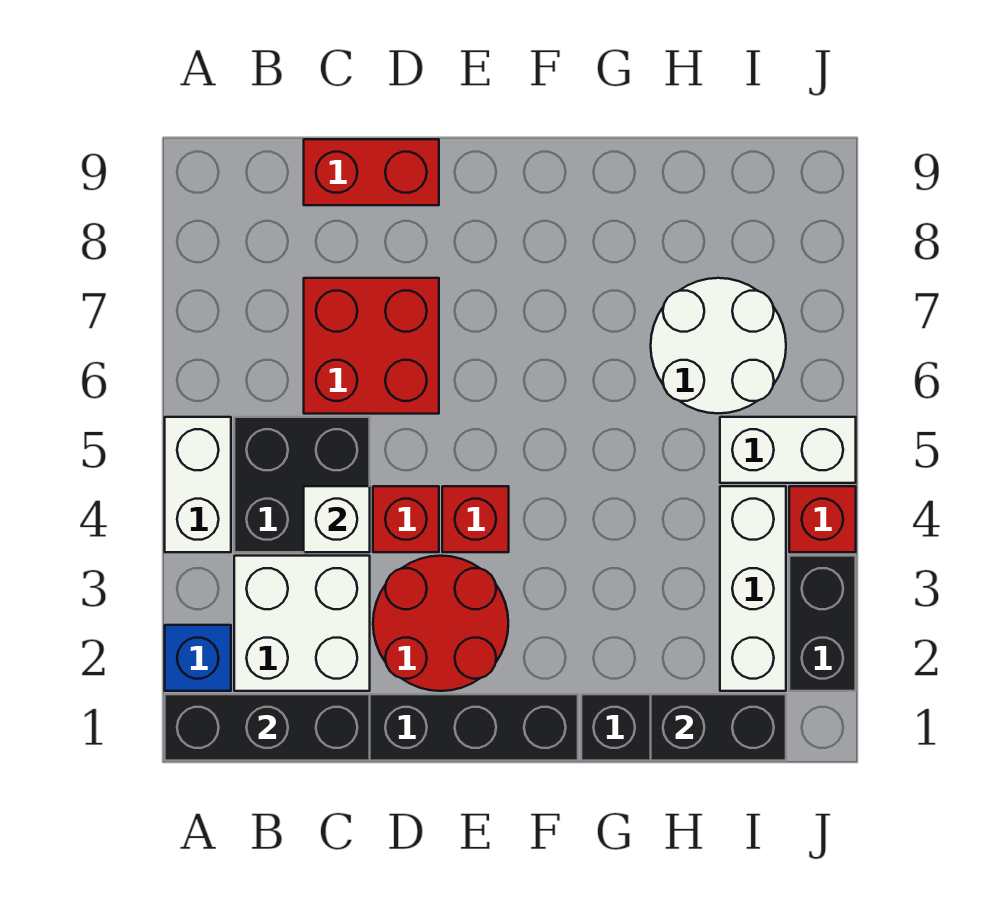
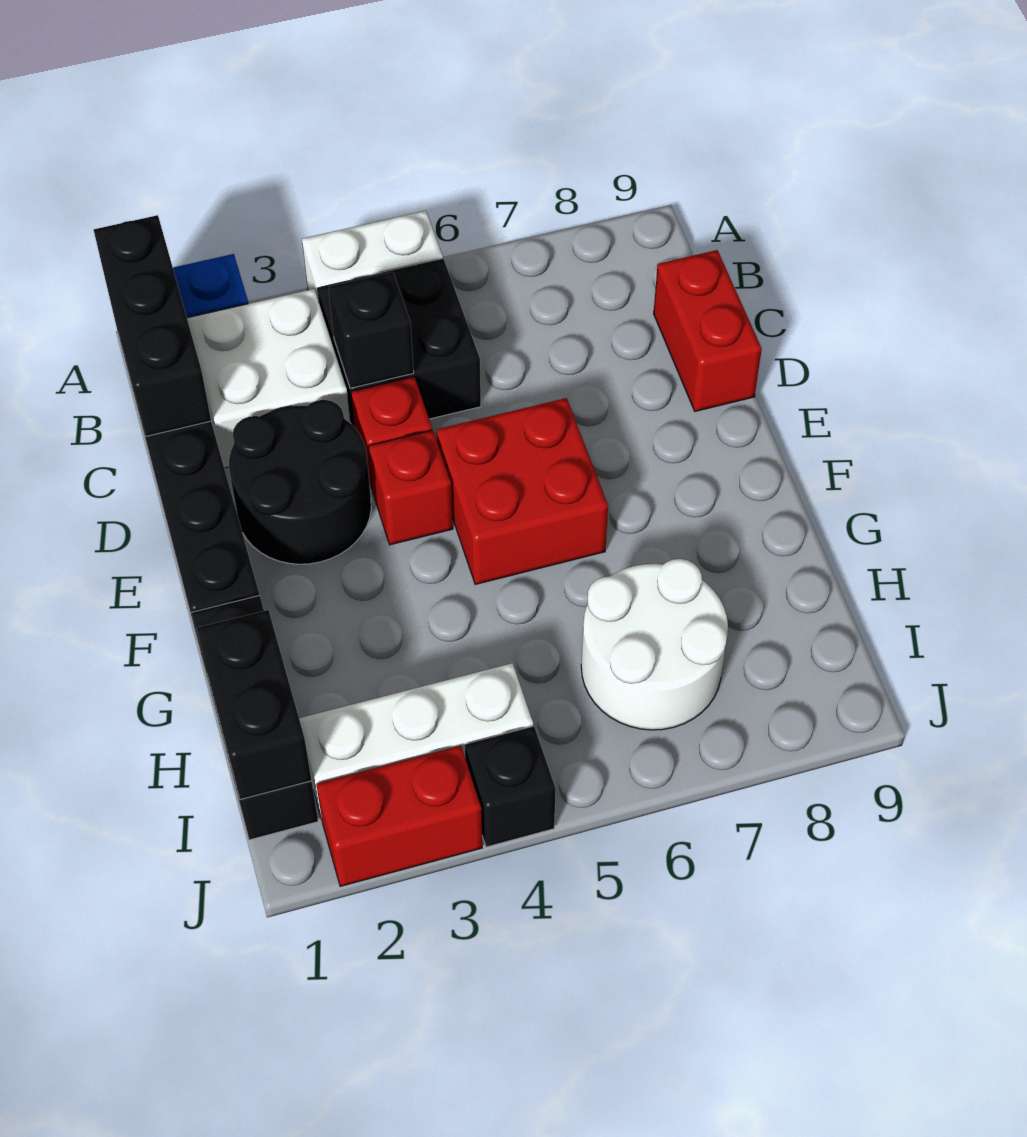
white 1x1 brick [304,486,370,552] -> black 1x1 brick [329,272,414,388]
red 2x2 brick [304,278,439,414] -> red 2x2 brick moved to [436,398,608,584]
red 2x2 round brick [373,556,508,691] -> black 2x2 round brick [229,400,371,564]
white 1x2 brick [720,417,856,483] -> none
black 1x2 brick [789,556,856,691] -> red 1x2 brick [316,746,482,886]
red 1x1 brick [789,486,856,552] -> black 1x1 brick [465,726,556,847]

